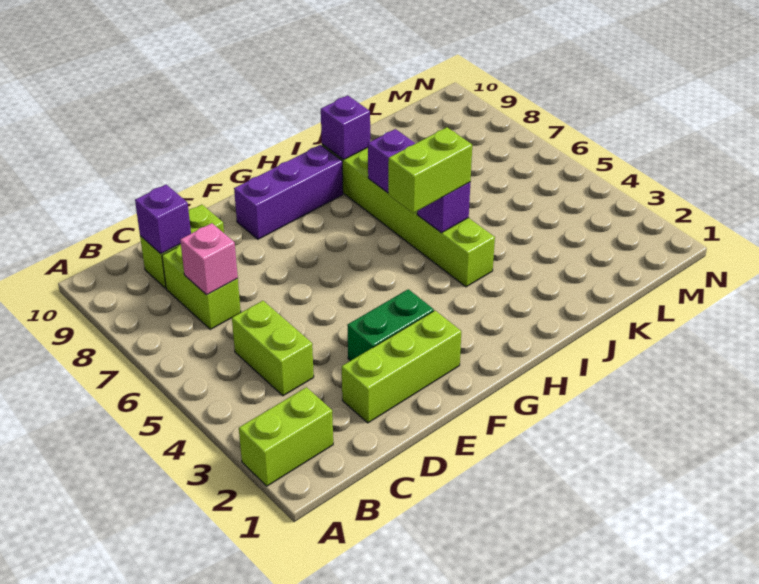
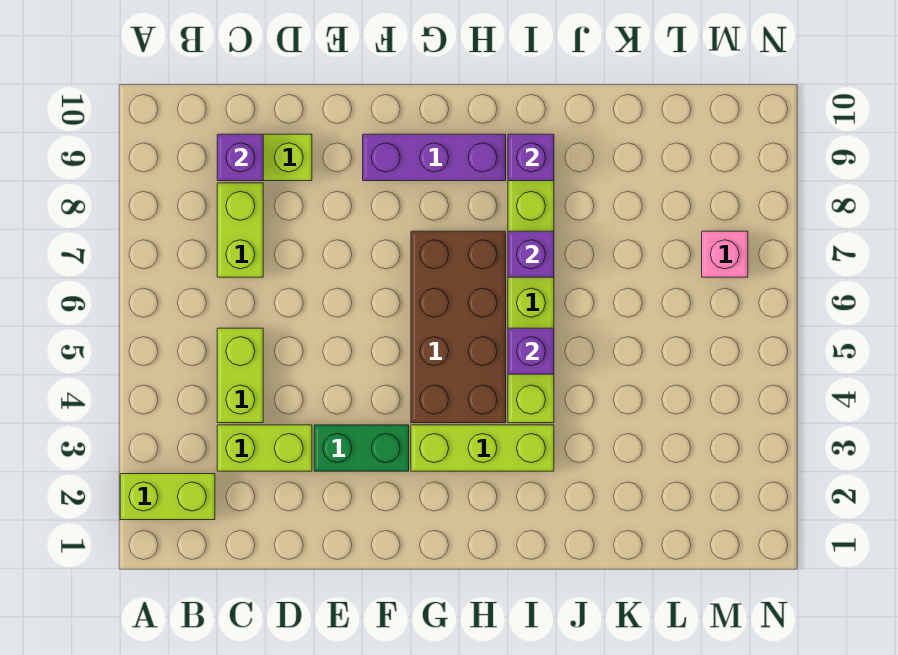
pink 1x1 brick [180,223,238,295] -> pink 1x1 brick moved to [702,231,748,277]
lime 1x3 brick [342,311,461,423] -> lime 1x3 brick moved to [411,425,554,471]
none -> brown 2x4 brick [411,231,506,423]
lime 1x2 brick [388,127,472,213] -> lime 1x2 brick moved to [217,425,312,471]

